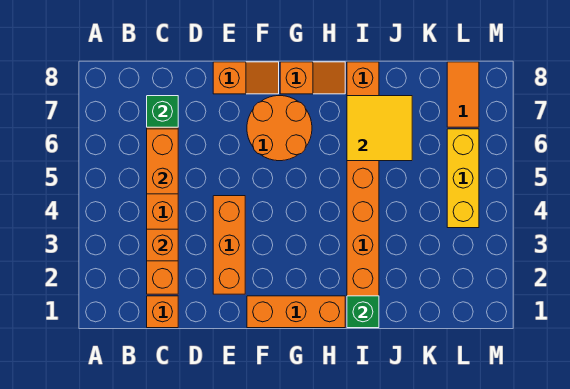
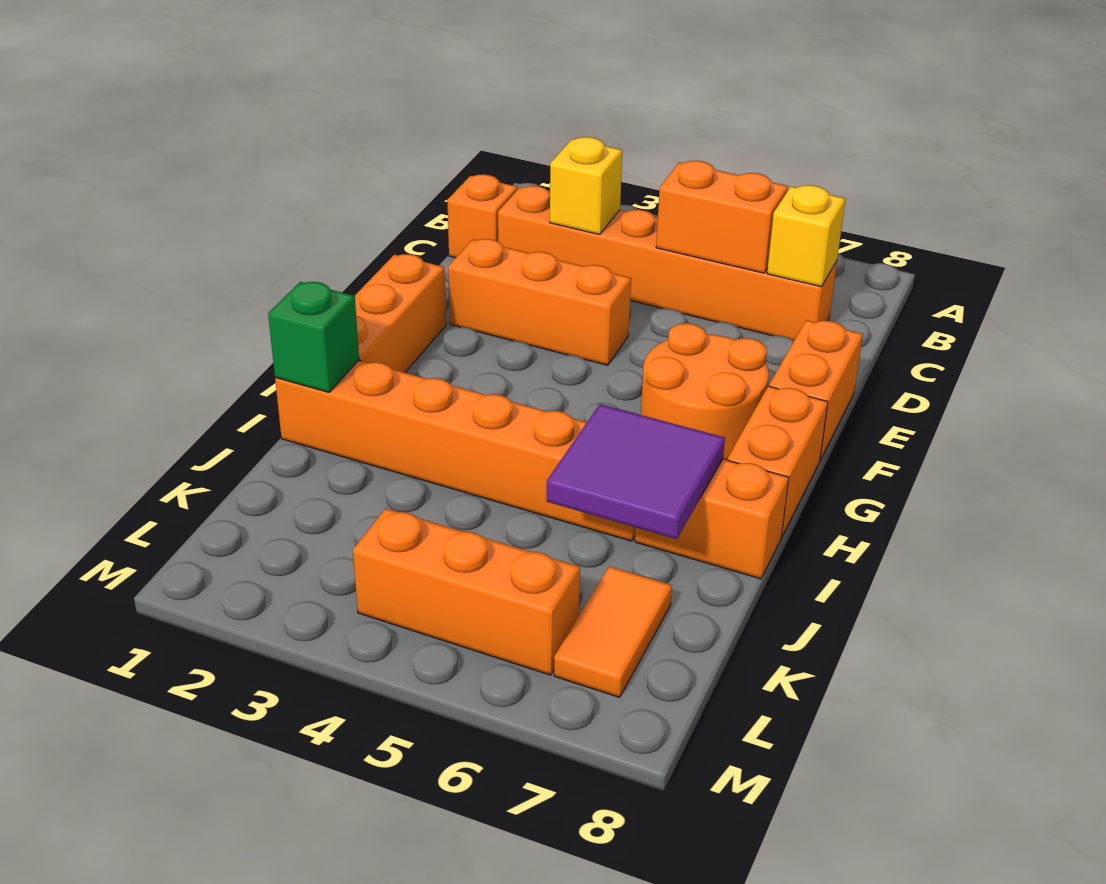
orange 1x1 brick [147,229,178,261] -> yellow 1x1 brick [550,137,622,235]
green 1x1 brick [147,96,178,127] -> yellow 1x1 brick [767,185,845,287]
orange 1x2 slope [213,62,279,94] -> orange 1x2 brick [769,320,863,460]
orange 1x2 slope [280,62,345,94] -> orange 1x2 brick [727,386,828,537]
yellow 2x2 tile [347,96,412,161] -> purple 2x2 tile [547,404,725,539]
yellow 1x3 brick [447,129,479,228] -> orange 1x3 brick [353,508,580,675]
orange 1x2 tile [447,62,479,127] -> orange 1x2 tile turned to [554,566,672,697]

